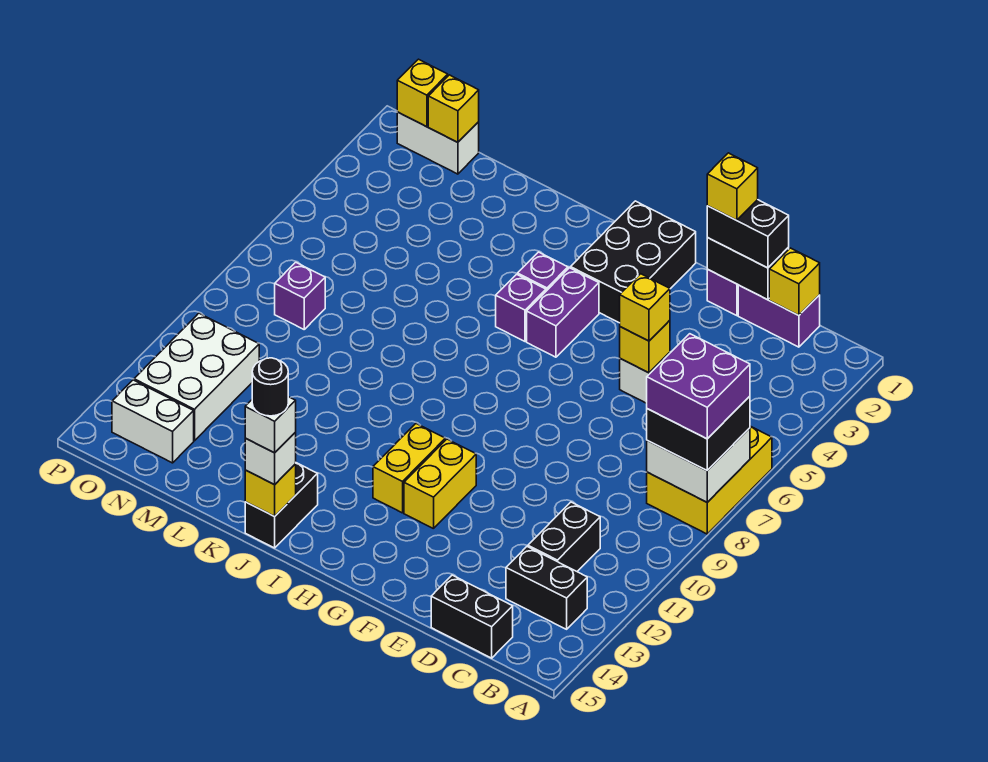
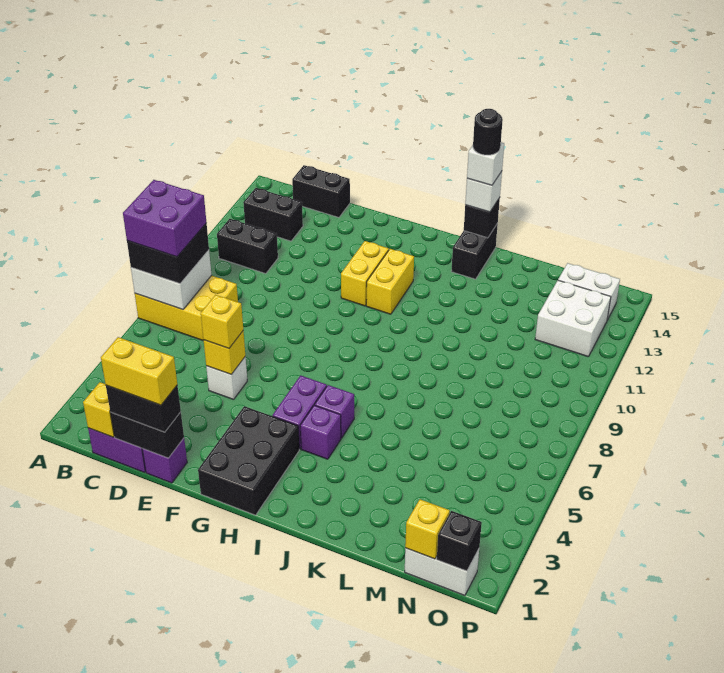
yellow 2x3 brick [647,426,772,534] -> yellow 2x3 brick turned to [135,275,238,340]
black 1x2 brick [528,502,600,571] -> black 1x2 brick turned to [217,219,278,274]
yellow 1x1 brick [707,153,758,220] -> yellow 1x2 brick [101,337,177,405]
yellow 1x1 brick [245,464,296,516] -> black 1x1 brick [464,198,500,238]
purple 1x1 brick [275,262,325,329] -> none
white 2x3 brick [134,313,259,441] -> white 2x2 brick [535,280,611,357]
yellow 1x1 brick [397,59,448,127] -> black 1x1 brick [437,511,482,571]

